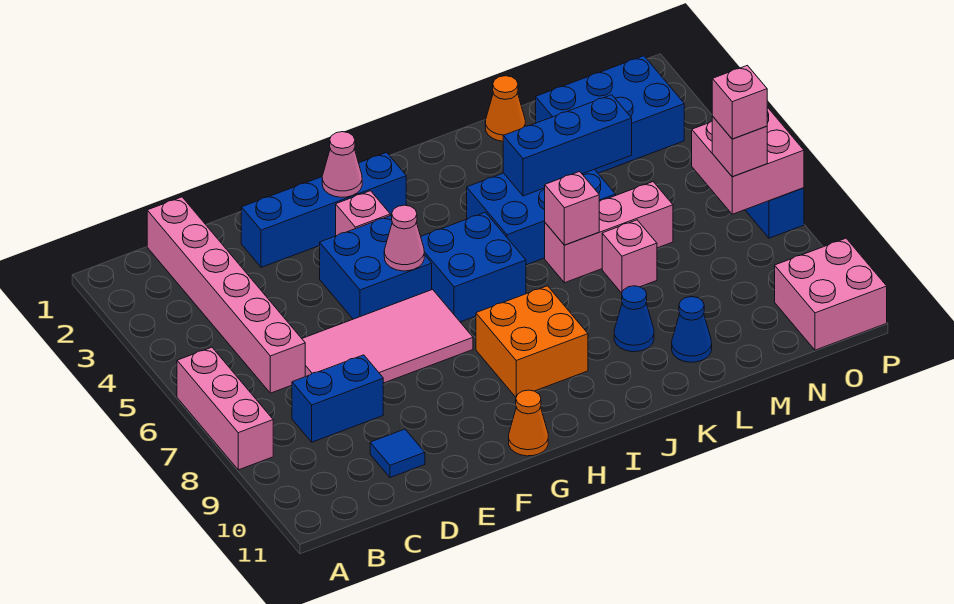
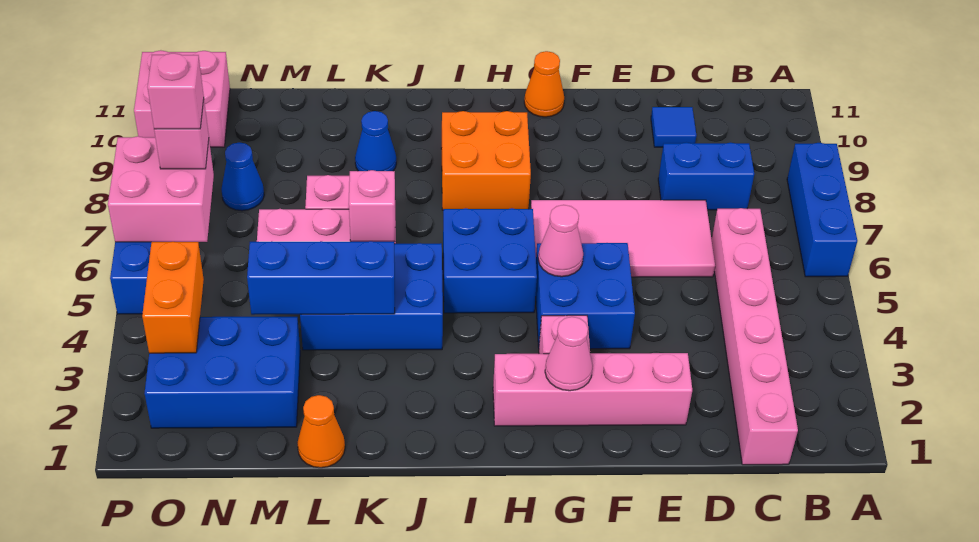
pink 1x3 brick [177,347,273,470] -> blue 1x3 brick [787,143,858,277]
blue 1x4 brick [241,152,406,267] -> pink 1x4 brick [493,353,692,426]
blue 1x1 cone [672,297,712,362] -> blue 1x1 cone moved to [221,142,264,211]
none -> orange 1x2 brick [142,242,204,353]

